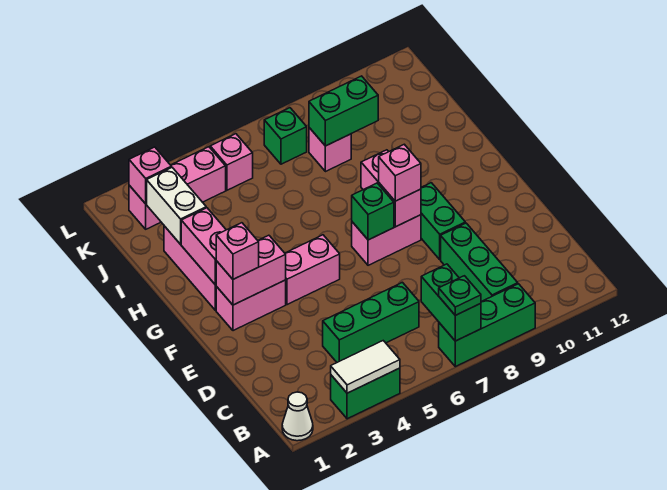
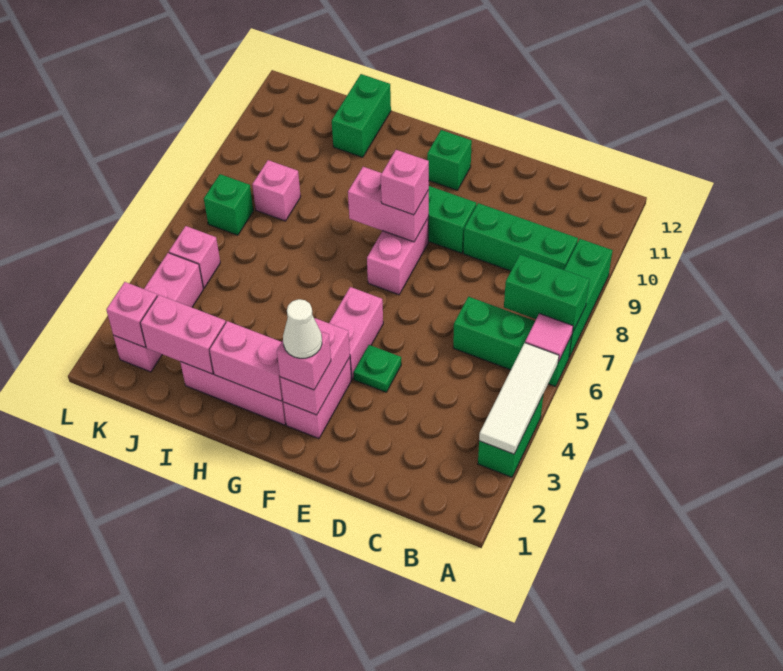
white 1x1 cone [282,392,313,441] -> white 1x1 cone moved to [283,299,322,358]
white 1x2 tile [331,341,400,393] -> white 1x3 tile [479,343,559,454]
none -> pink 1x1 tile [525,314,573,362]
green 1x1 plate [439,276,481,315] -> green 1x1 plate moved to [353,345,401,392]
green 1x3 brick [323,282,419,362] -> green 1x3 brick turned to [453,297,572,386]
green 1x1 brick [352,183,394,240] -> green 1x1 brick moved to [427,130,472,190]
white 1x2 brick [147,167,206,244] -> pink 1x2 brick [140,295,226,374]
green 1x2 brick [309,76,378,146] -> green 1x2 brick moved to [332,74,391,157]

